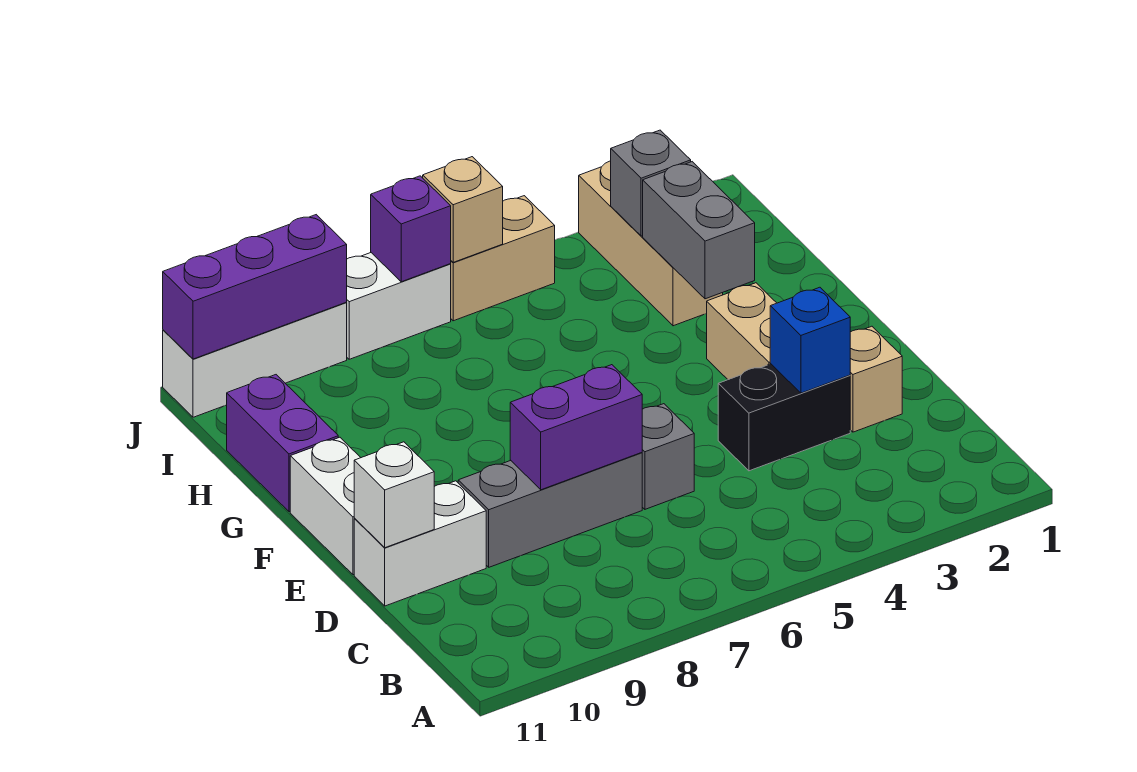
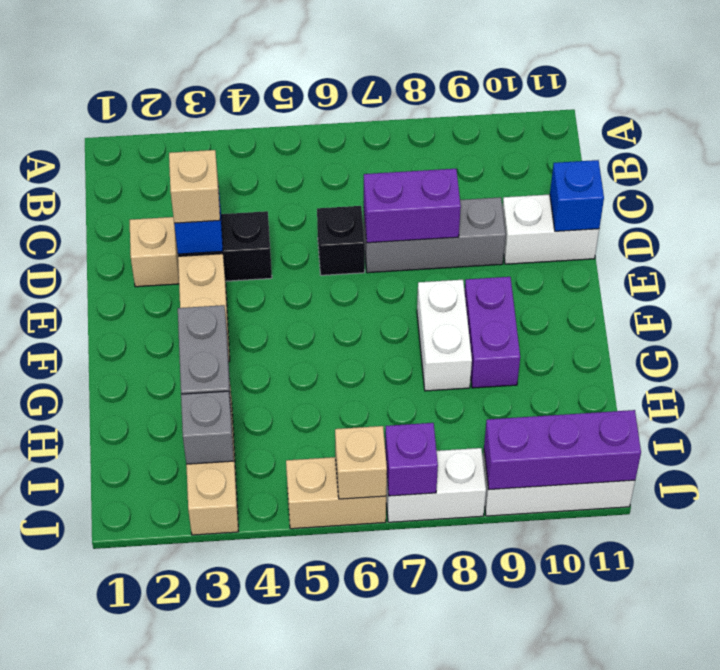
none -> tan 1x1 brick [169,150,220,223]
grey 1x1 brick [642,404,694,509] -> black 1x1 brick [317,206,365,275]
white 1x1 brick [354,442,434,548] -> blue 1x1 brick [550,160,604,231]
white 1x2 brick [290,437,361,575] -> white 1x2 brick moved to [417,280,472,391]
purple 1x2 brick [227,375,338,512] -> purple 1x2 brick moved to [465,277,520,388]

